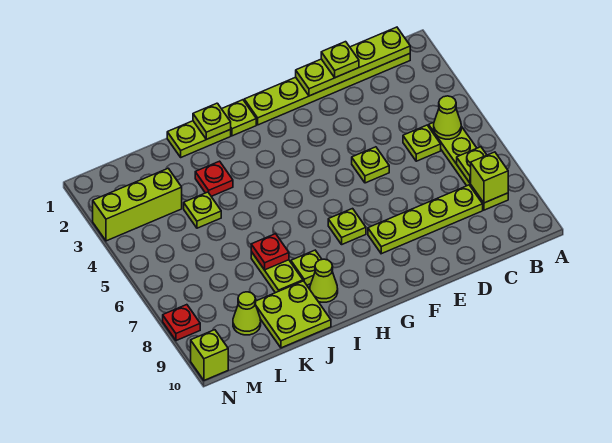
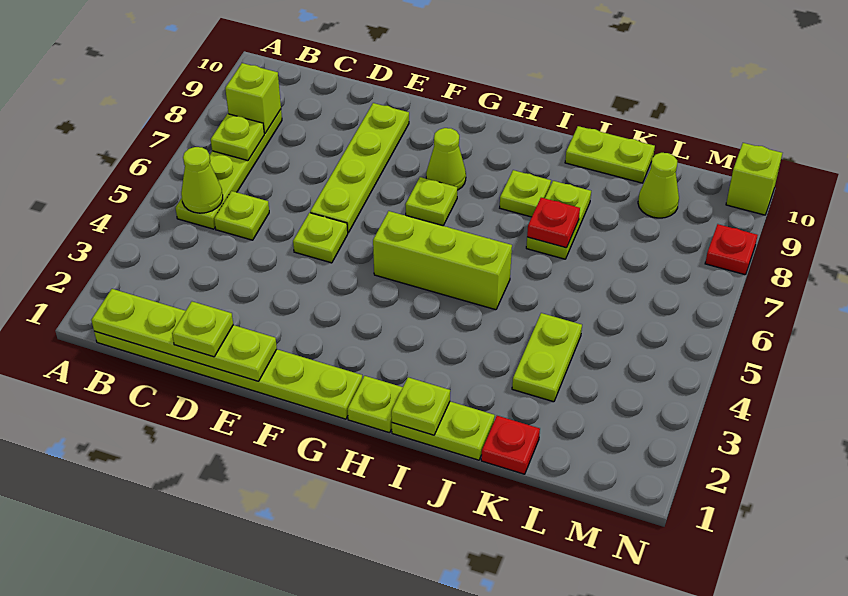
lime 1x4 plate [368,185,483,254] -> lime 1x4 plate turned to [310,103,409,233]
lime 1x1 cone [310,259,338,302] -> lime 1x1 cone moved to [426,128,466,190]
red 1x1 plate [195,161,233,196] -> red 1x1 plate moved to [481,416,540,474]
lime 2x2 plate [255,281,331,348] -> lime 1x2 plate [565,126,655,183]
lime 1x1 plate [184,192,221,228] -> lime 1x2 plate [512,313,582,402]
lime 1x3 brick [93,168,182,241] -> lime 1x3 brick moved to [373,211,512,310]

